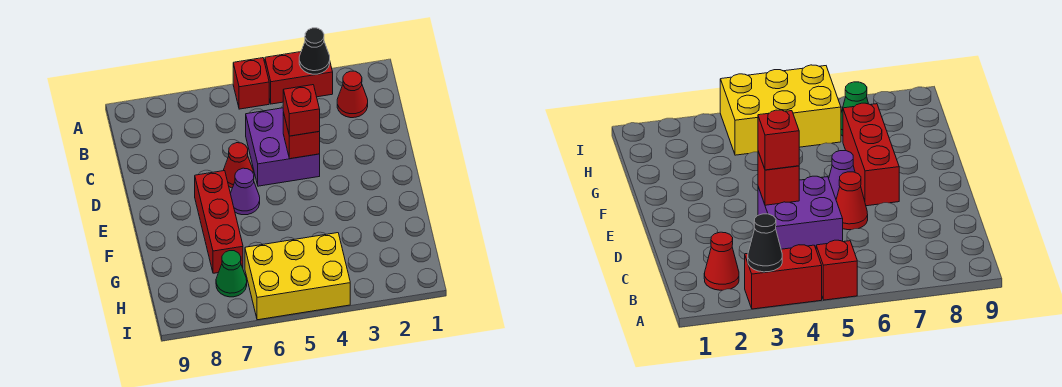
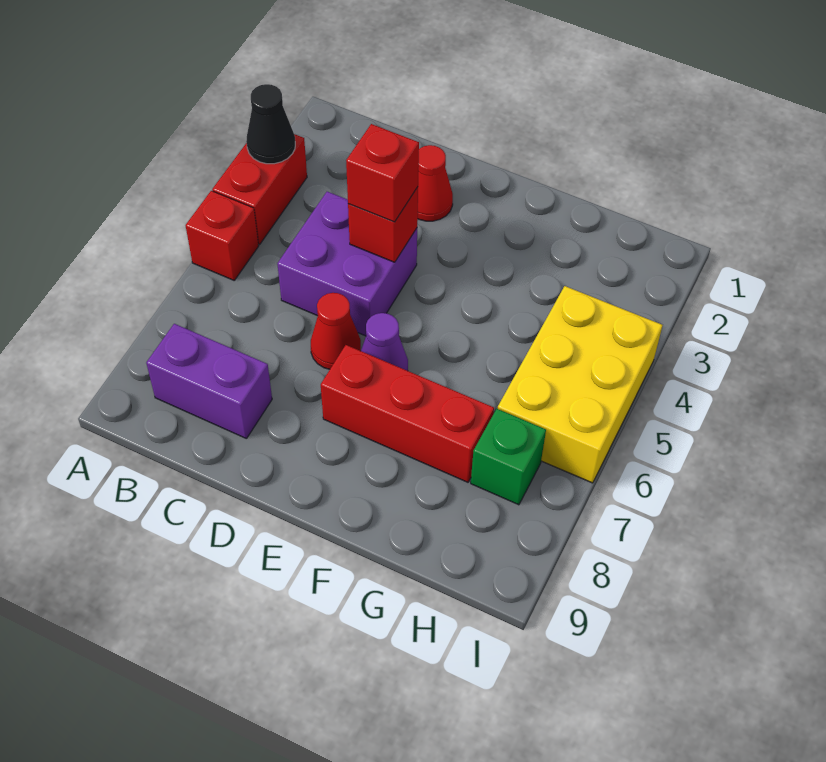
red 1x1 cone [337,71,368,118] -> red 1x1 cone moved to [418,145,453,221]
none -> purple 1x2 brick [146,324,272,438]
green 1x1 cone [216,251,247,297] -> green 1x1 brick [471,409,546,505]

